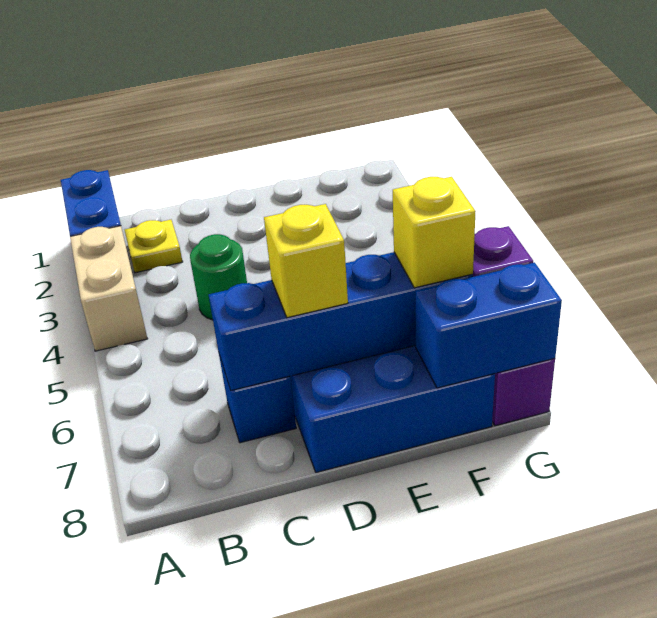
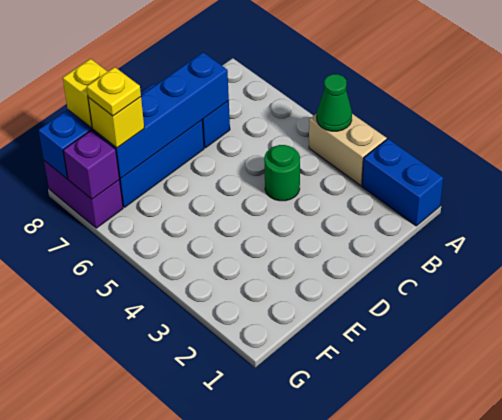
none -> green 1x1 cone [317,74,352,131]
yellow 1x1 plate [125,220,183,273] -> yellow 1x1 plate moved to [87,67,141,116]
yellow 1x1 brick [264,204,348,318] -> yellow 1x1 brick moved to [63,59,108,128]

